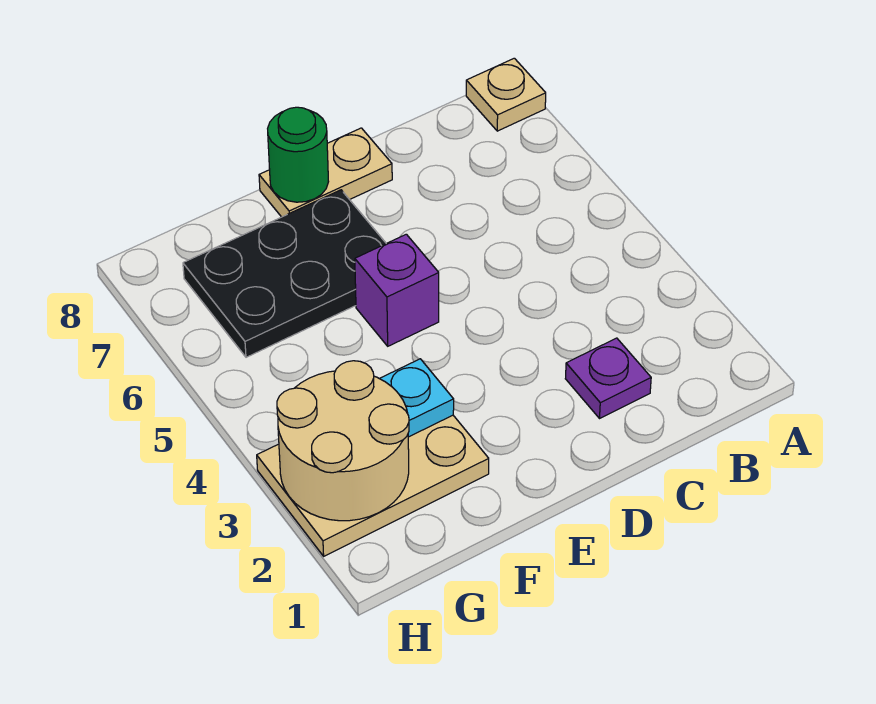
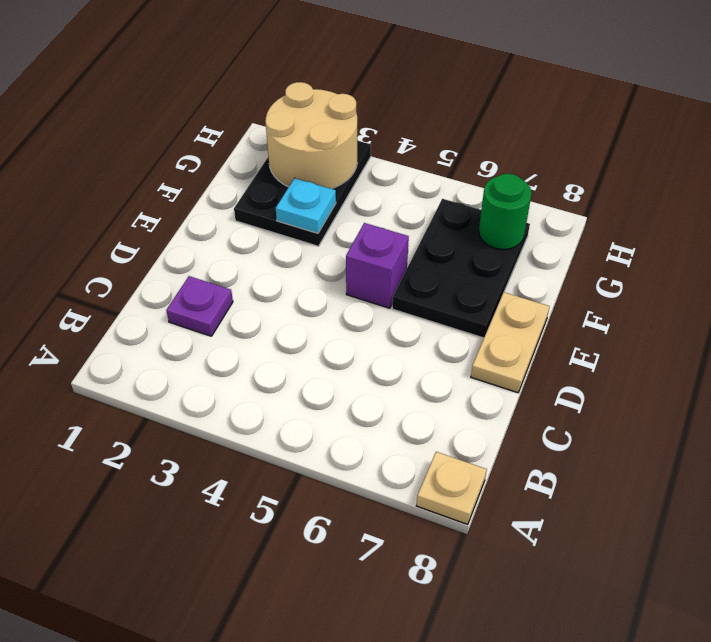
green 1x1 round brick [268,107,329,202] -> green 1x1 round brick moved to [479,174,532,249]
tan 2x3 plate [257,415,489,556] -> black 2x3 plate [234,141,371,246]

